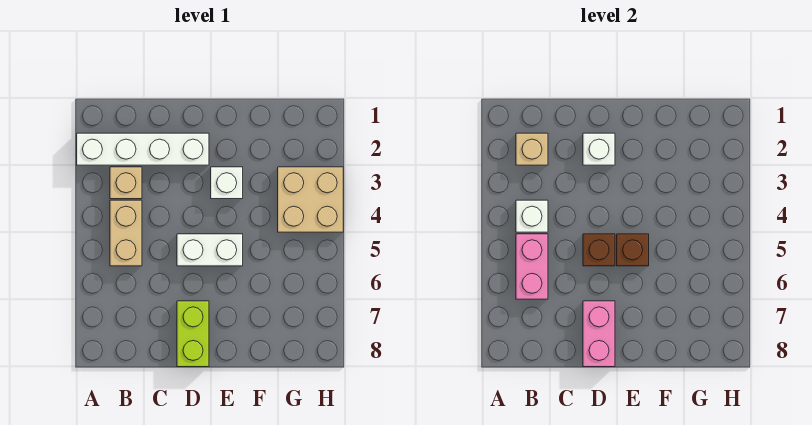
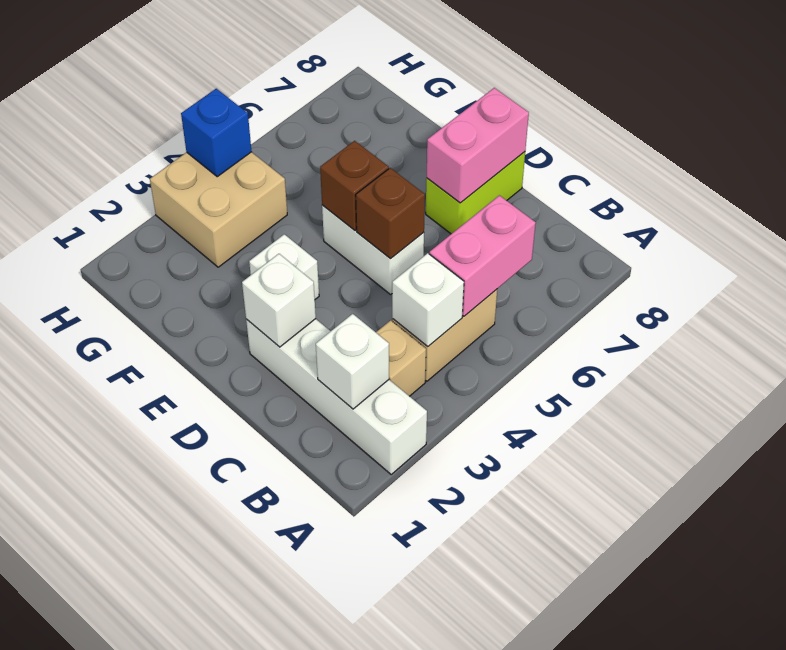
tan 1x1 brick [516,133,548,165] -> white 1x1 brick [316,314,389,409]
none -> blue 1x1 brick [181,89,252,177]

